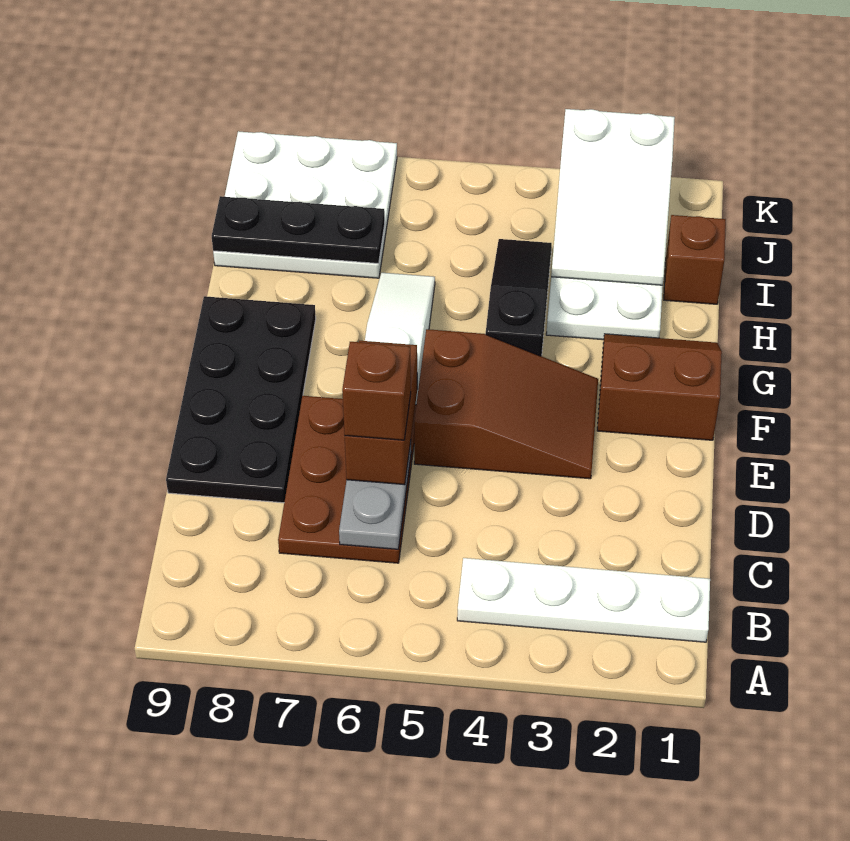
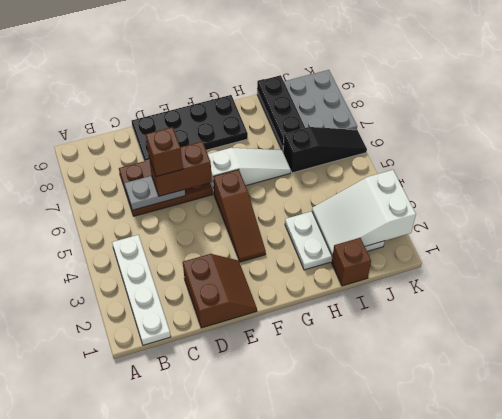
brown 2x3 slope [414,329,598,479] -> brown 1x3 slope [213,169,266,262]
brown 2x2 slope [597,334,722,440] -> brown 2x2 slope moved to [183,254,257,328]
black 1x3 slope [486,239,552,356] -> black 1x3 slope moved to [283,127,367,173]
white 3x3 plate [213,131,397,278] -> grey 3x3 plate [257,70,357,151]

